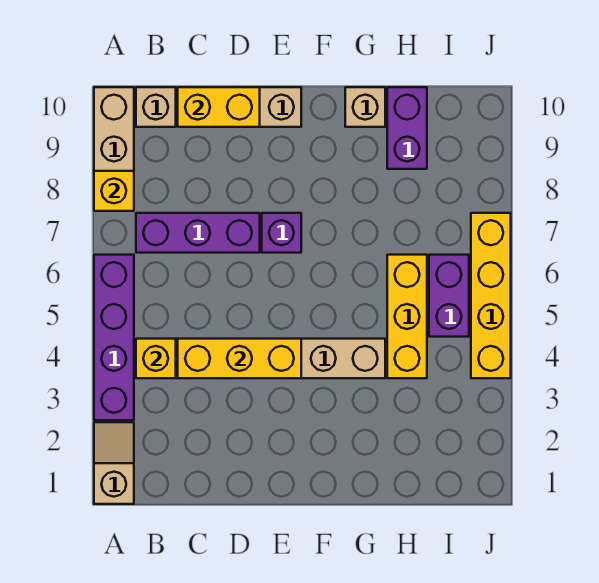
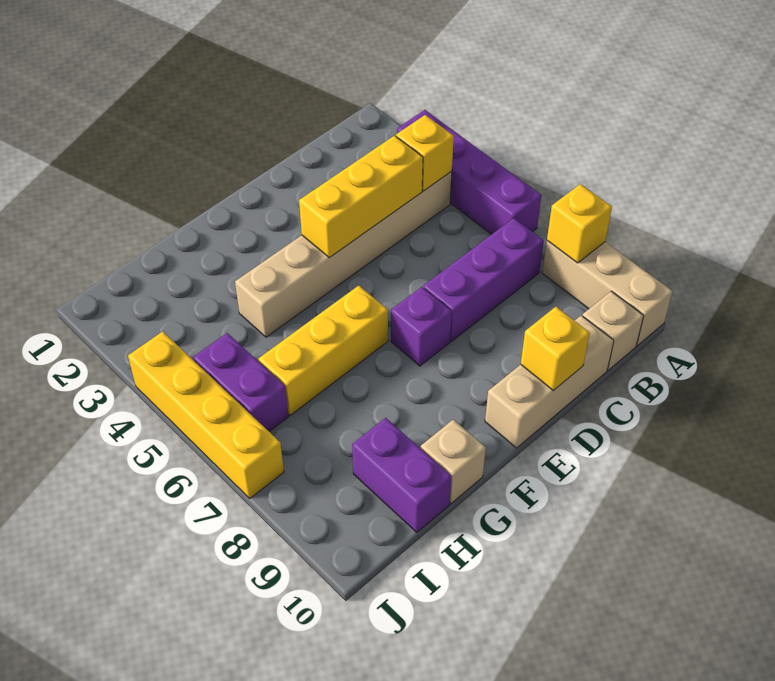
tan 1x2 slope [94,422,134,504] -> none
yellow 1x2 brick [178,87,260,127] -> yellow 1x1 brick [521,307,590,391]
yellow 1x3 brick [387,255,427,378] -> yellow 1x3 brick turned to [258,286,388,415]

